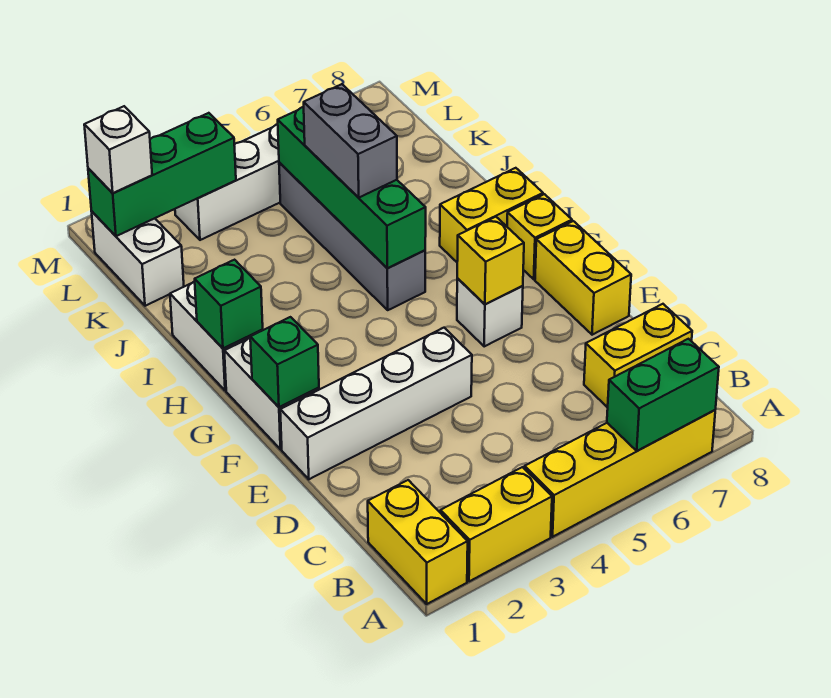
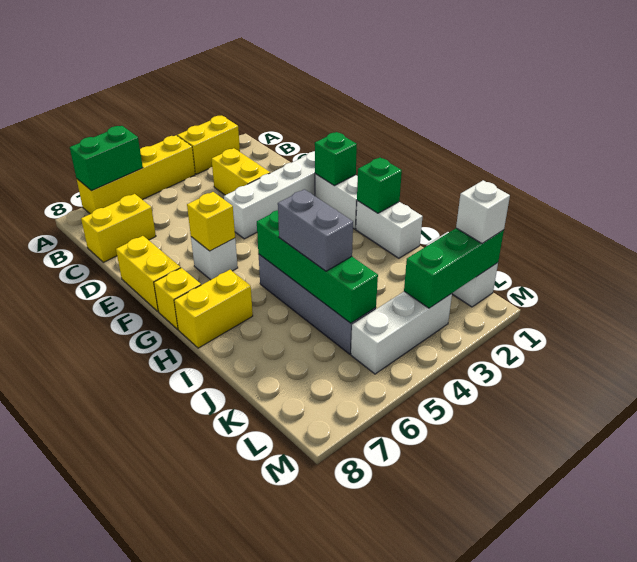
yellow 1x2 brick [368,480,468,604] -> yellow 1x2 brick moved to [212,148,270,195]

